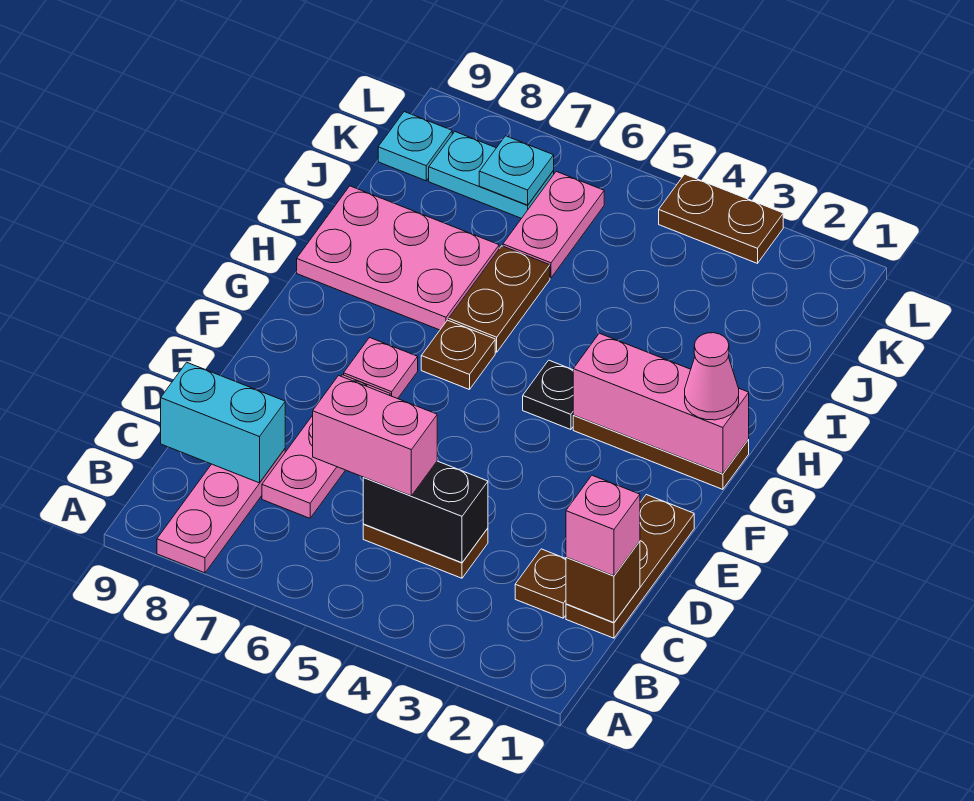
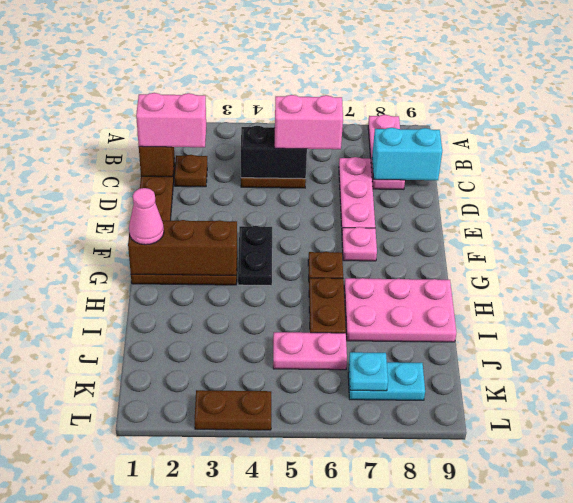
pink 1x1 brick [566,475,640,576] -> pink 1x2 brick [136,93,206,147]
pink 1x3 brick [573,333,749,474] -> brown 1x3 brick [128,220,237,275]
black 1x1 plate [523,360,574,430] -> black 1x2 plate [238,226,272,286]
pink 1x2 plate [503,172,604,278] -> pink 1x2 plate turned to [273,332,347,370]
cyan 1x1 plate [378,112,452,181] -> none

